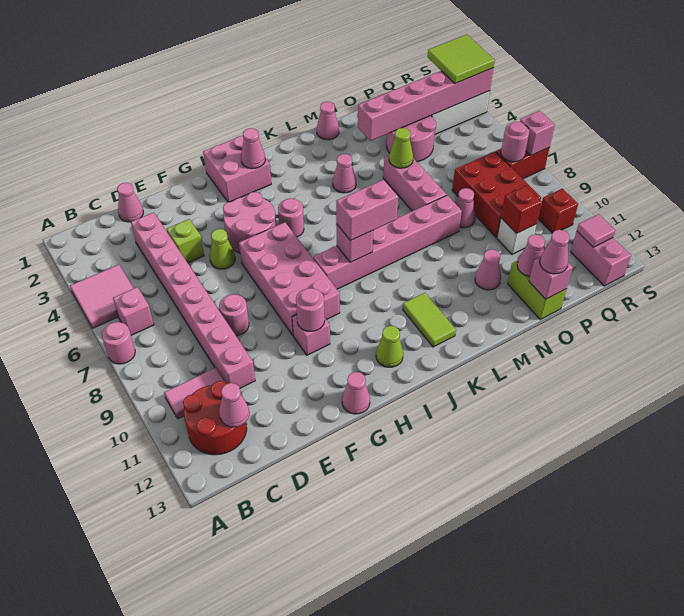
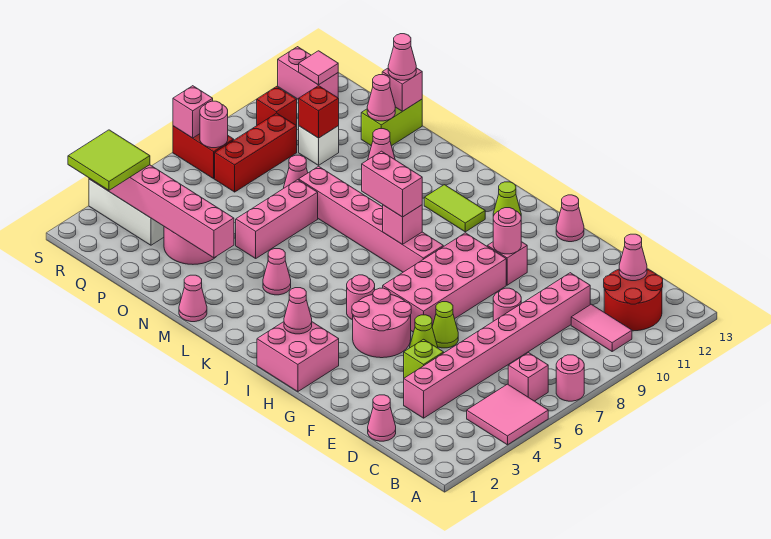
lime 1x2 tile [403,293,456,347] -> lime 1x2 tile turned to [424,185,485,232]
lime 1x1 cone [389,128,413,168] -> lime 1x1 cone moved to [432,302,458,348]
red 2x3 brick [452,151,541,237] -> red 1x3 brick [215,113,297,192]
pink 1x2 brick [571,231,631,286] -> pink 1x2 brick turned to [278,47,338,100]

